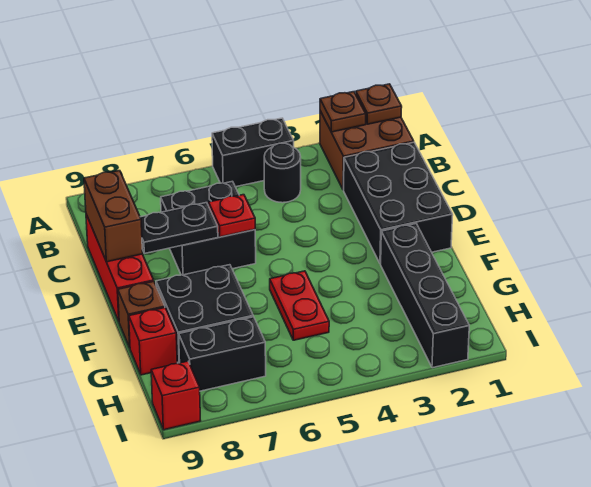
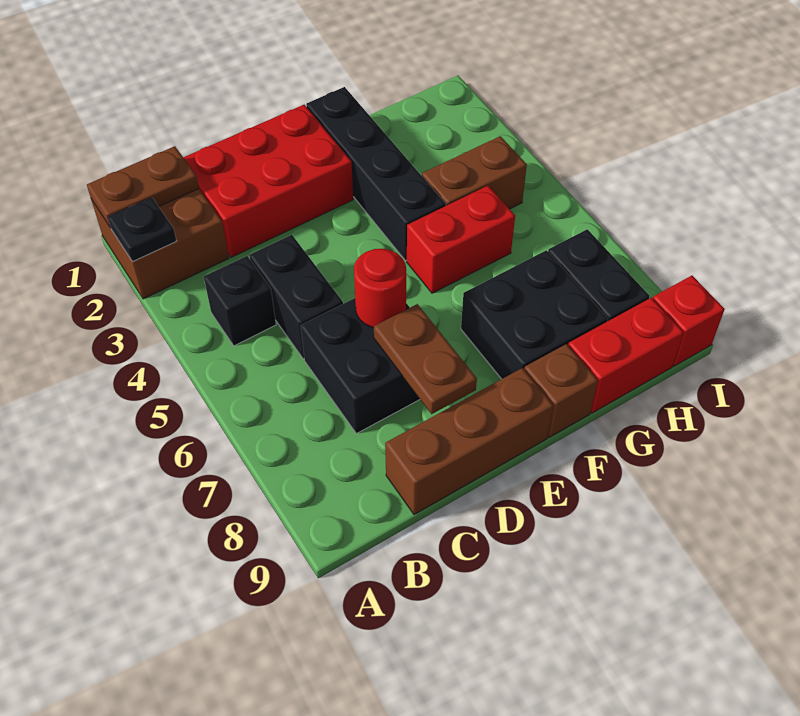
brown 1x1 plate [356,84,402,124] -> brown 1x2 plate [87,146,199,228]
brown 1x1 plate [320,92,366,132] -> black 1x1 plate [108,197,176,262]
black 1x2 brick [212,118,294,187] -> black 1x2 brick moved to [249,235,343,359]
black 1x1 round brick [264,143,301,203] -> black 1x1 brick [204,256,276,346]
black 2x3 brick [344,142,453,264] -> red 2x3 brick [183,105,353,257]
red 1x3 brick [86,214,154,321] -> brown 1x3 brick [385,368,553,515]
brown 1x2 brick [84,171,143,262] -> brown 1x2 brick moved to [422,136,527,209]
red 1x1 plate [209,195,255,237] -> red 1x1 round brick [354,249,406,328]
black 1x2 plate [140,203,218,253] -> brown 1x2 plate [374,304,477,414]
black 1x4 brick [381,224,469,368] -> black 1x4 brick turned to [306,87,446,261]
red 1x2 plate [270,271,329,340] -> red 1x2 brick [407,186,515,293]
red 1x1 brick [129,308,177,375] -> red 1x2 brick [568,298,684,413]

